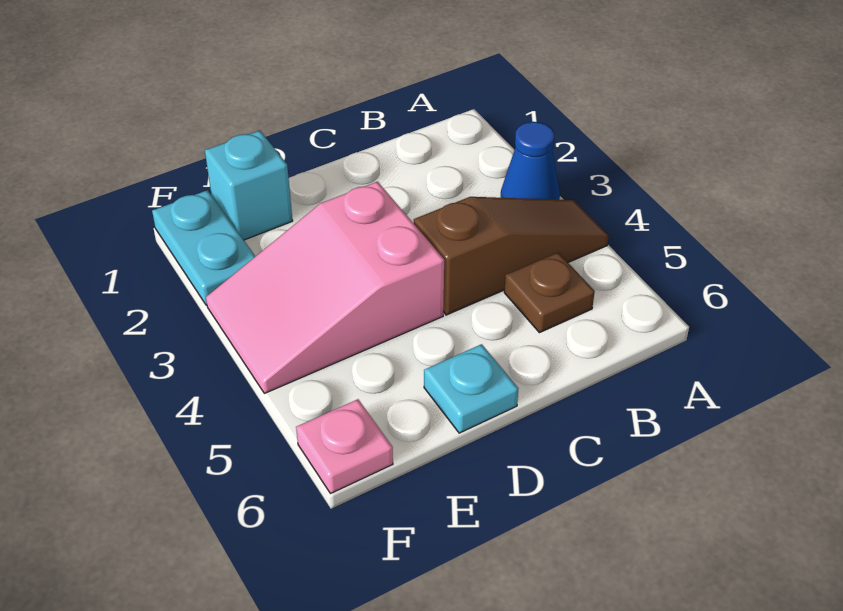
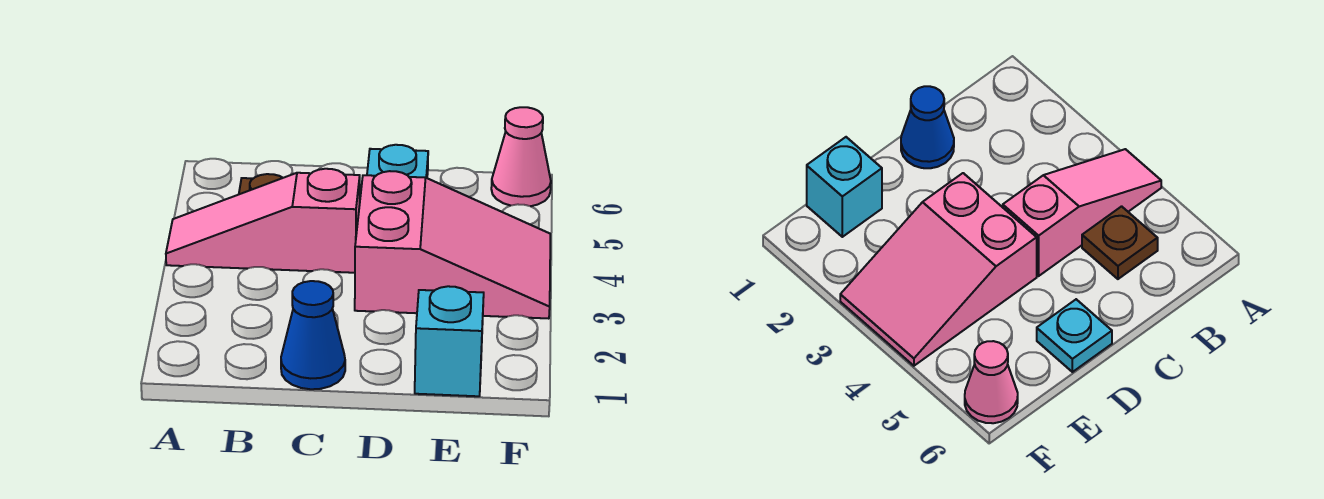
blue 1x1 cone [501,122,560,200] -> blue 1x1 cone moved to [281,281,345,389]
brown 1x3 slope [414,197,609,315] -> pink 1x3 slope [166,169,360,273]
cyan 1x2 plate [152,190,255,305] -> none
pink 1x1 plate [296,399,393,494] -> pink 1x1 cone [491,107,551,206]

